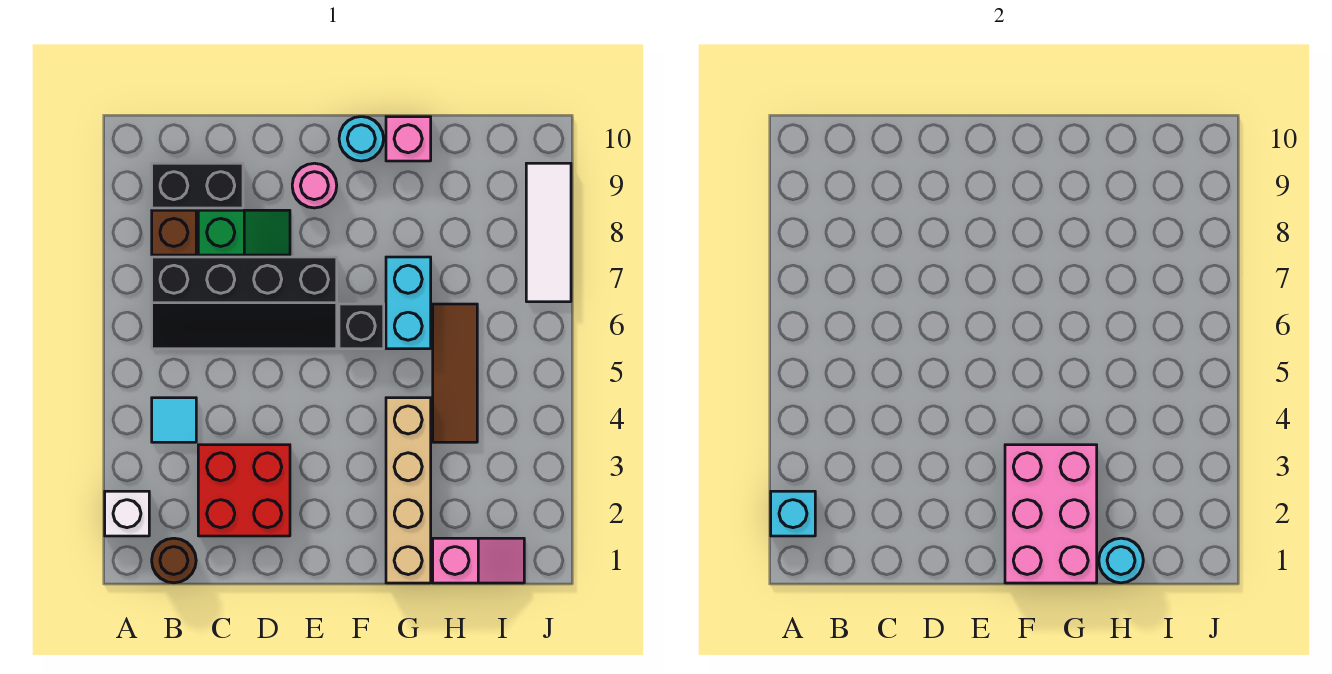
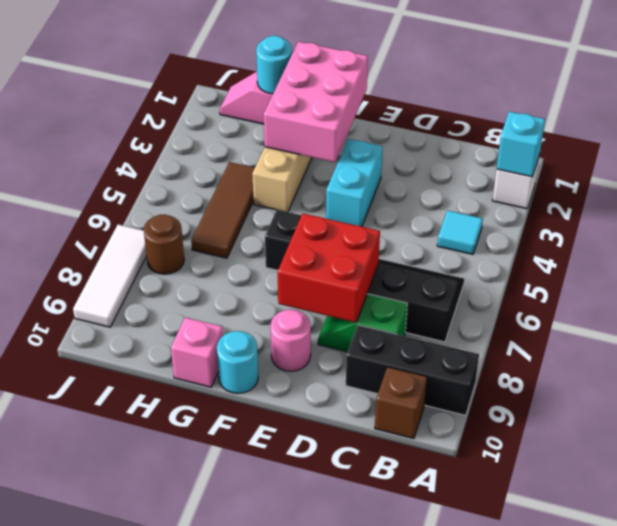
brown 1x1 round brick [152,538,196,583] -> brown 1x1 round brick moved to [144,215,184,274]
brown 1x1 brick [152,210,196,255] -> brown 1x1 brick moved to [375,367,427,439]
black 1x2 brick [152,163,243,208] -> black 1x3 brick [346,325,479,415]
red 2x2 brick [198,445,290,536] -> red 2x2 brick moved to [278,214,380,322]
cyan 1x2 brick [386,257,431,349] -> cyan 1x2 brick moved to [326,139,383,227]

